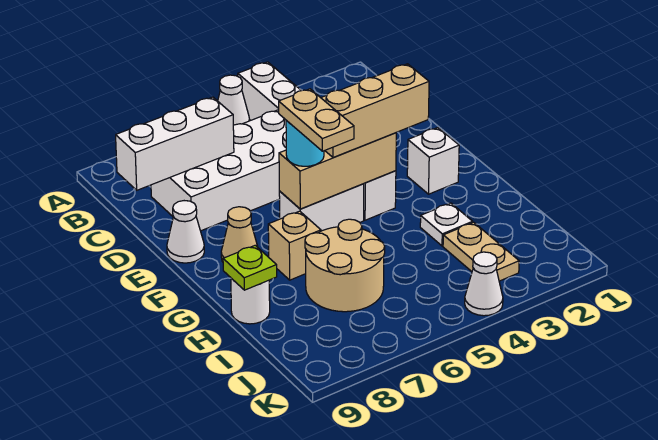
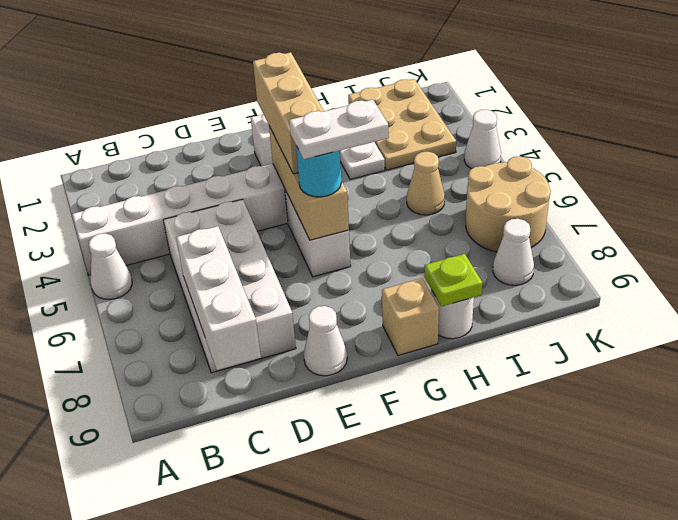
tan 1x2 plate [279,89,354,151] -> white 1x2 plate [289,100,389,159]
tan 1x1 cone [221,207,258,262] -> tan 1x1 cone moved to [407,152,445,215]
tan 1x1 brick [268,211,321,280] -> tan 1x1 brick moved to [382,278,439,355]
tan 2x2 round brick [305,219,385,312] -> tan 2x2 round brick moved to [466,156,551,252]
tan 1x2 plate [443,222,519,281] -> tan 2x3 plate [348,79,456,170]
none -> white 1x1 cone [493,219,534,285]

